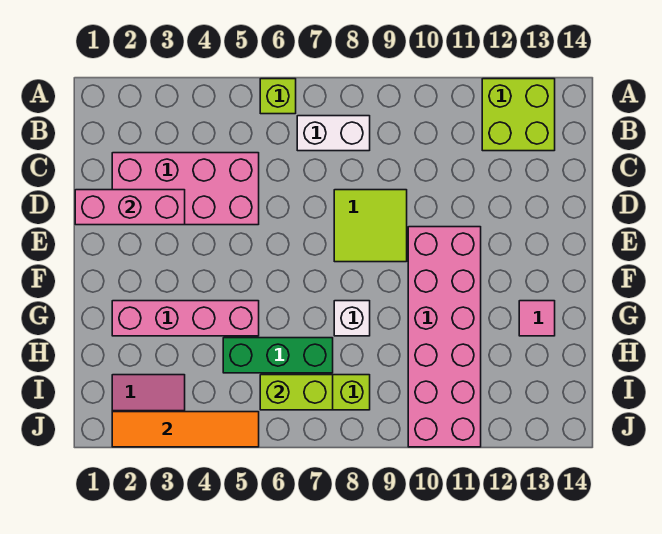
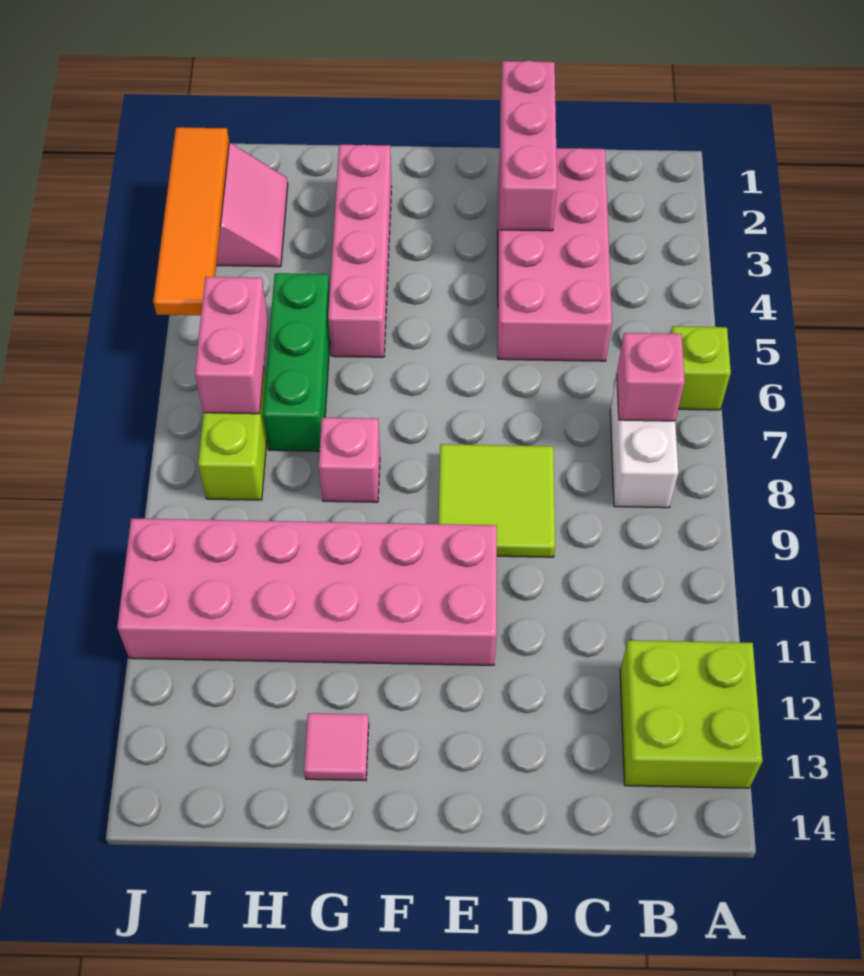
none -> pink 1x1 brick [617,333,685,421]
white 1x1 brick [334,301,370,336] -> pink 1x1 brick [319,418,380,502]
lime 1x2 brick [260,375,333,410] -> pink 1x2 brick [195,277,268,414]

